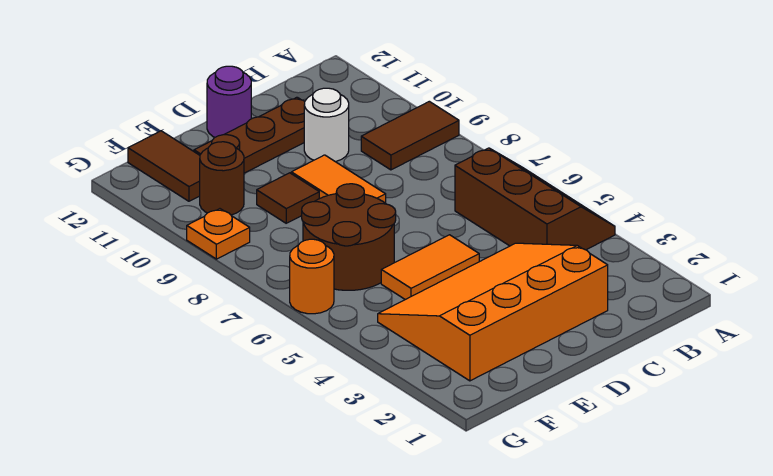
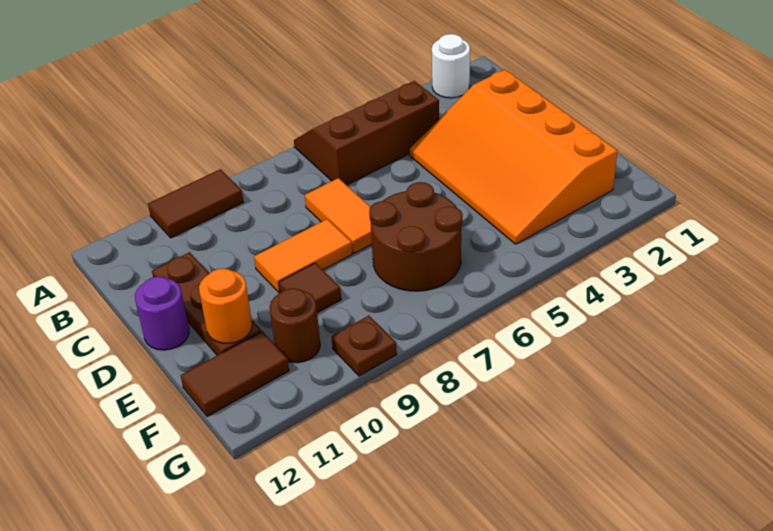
brown 1x2 tile [361,101,459,170] -> brown 1x2 tile turned to [148,169,243,238]
white 1x1 round brick [304,88,349,162] -> white 1x1 round brick moved to [432,34,470,98]
orange 1x2 tile [381,235,479,300] -> orange 1x2 tile moved to [305,178,372,253]
orange 1x1 round brick [290,239,334,314] -> orange 1x1 round brick moved to [199,269,252,344]
orange 1x1 plate [187,209,250,259] -> brown 1x1 plate [331,316,397,376]

